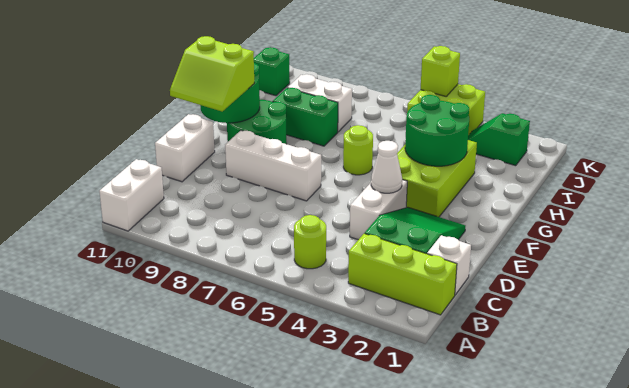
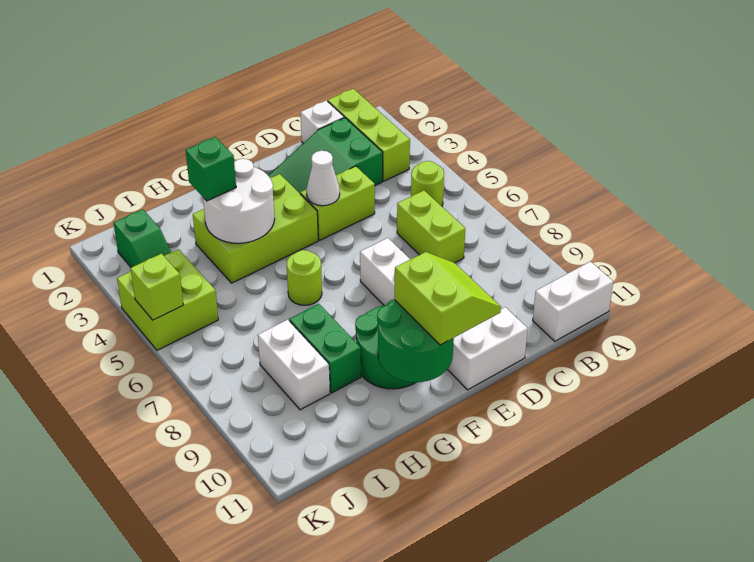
none -> lime 1x2 brick [397,190,465,263]
white 1x2 brick [350,180,407,240] -> lime 1x2 brick [300,166,375,240]
green 2x2 round brick [405,95,469,166] -> white 2x2 round brick [203,159,275,243]
green 1x1 brick [254,47,290,96] -> green 1x1 brick moved to [186,137,236,201]

